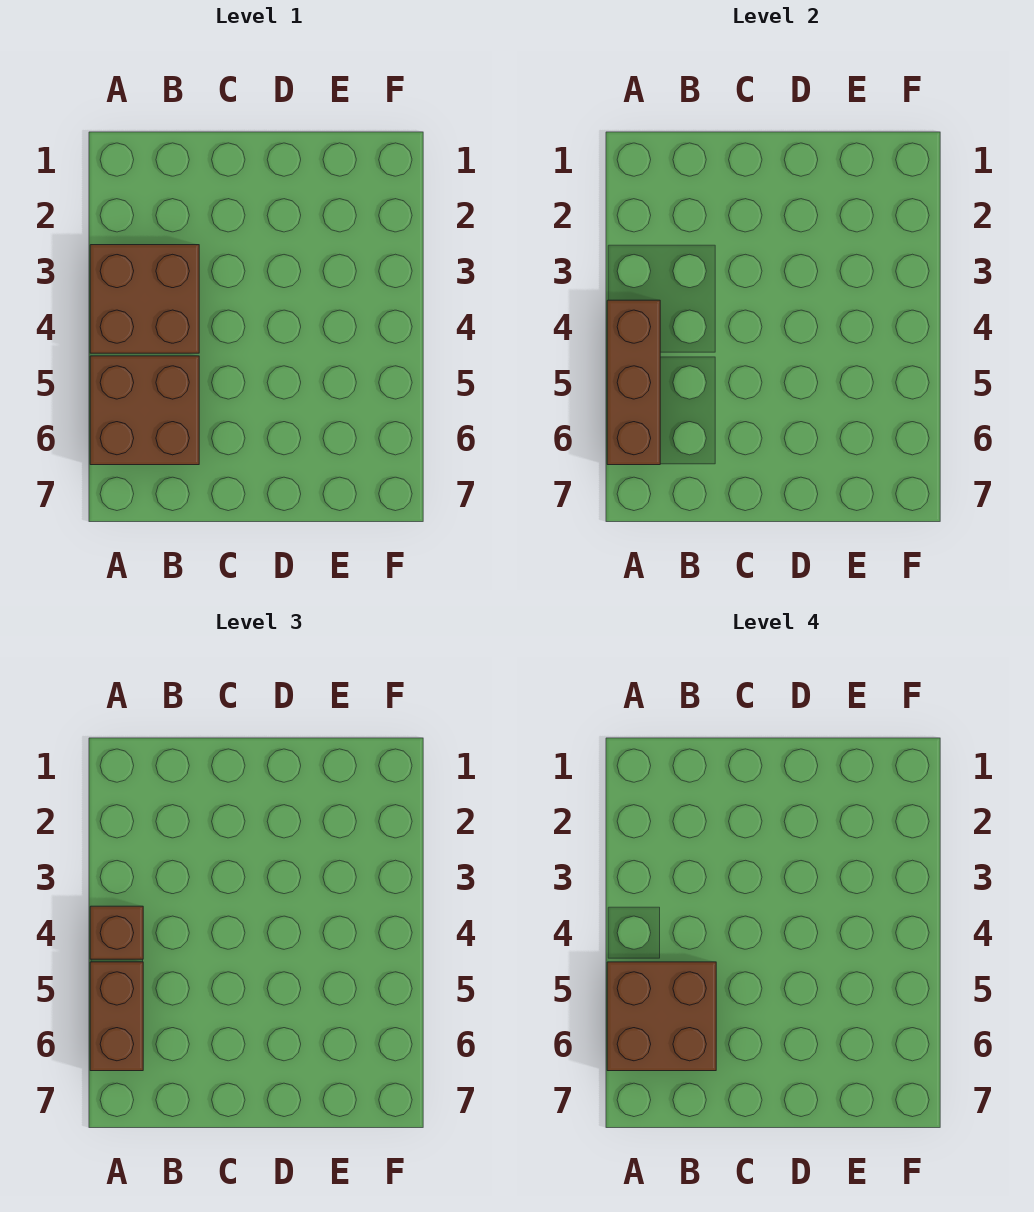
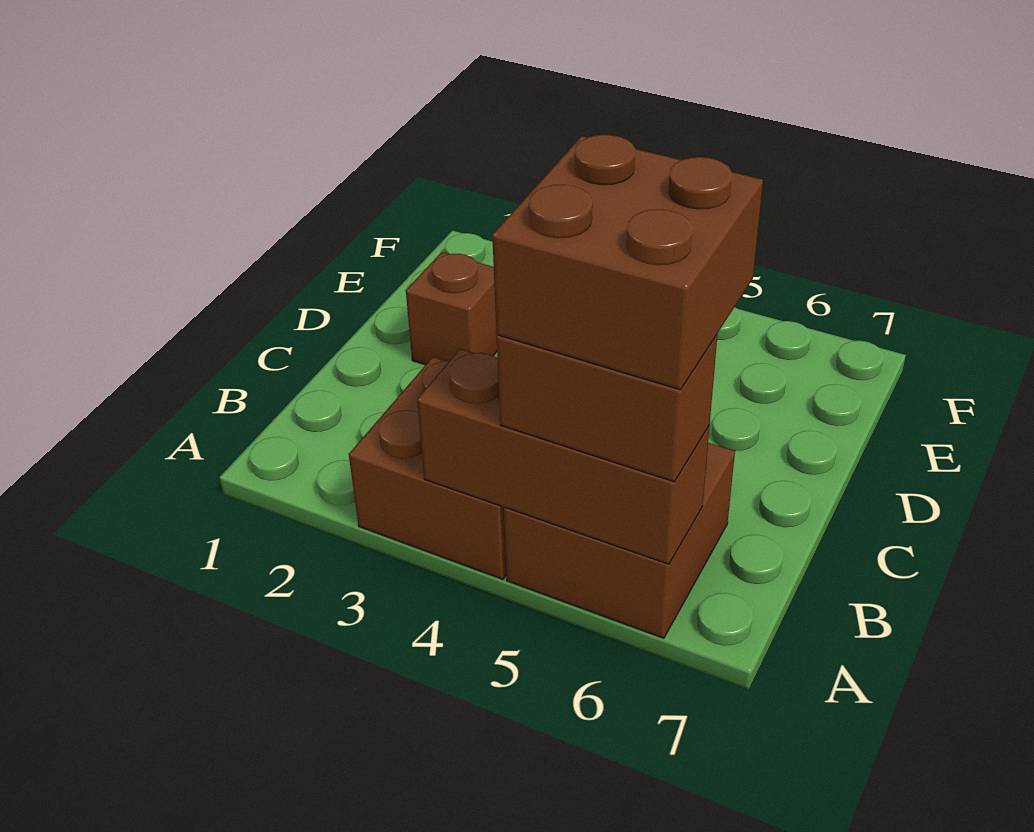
brown 1x1 brick [90,906,143,959] -> brown 1x1 brick moved to [406,252,497,365]

